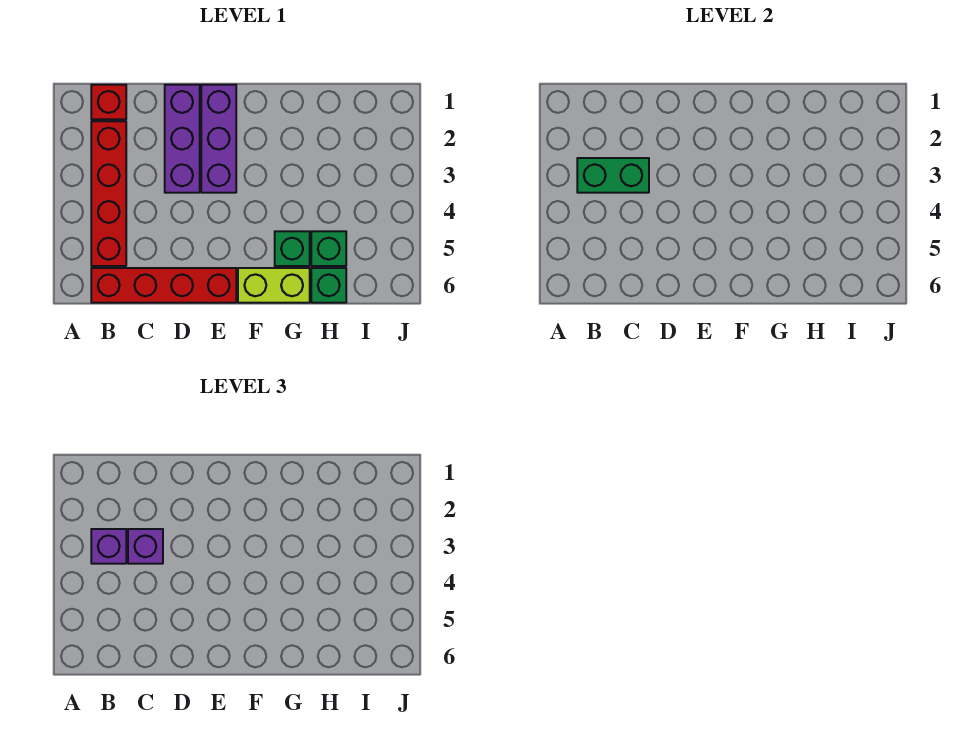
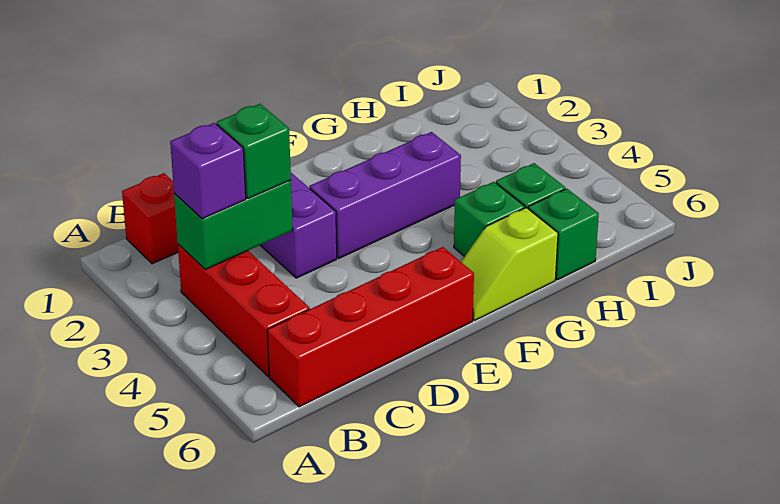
red 1x4 brick [91,121,126,266] -> red 1x3 brick [178,244,310,377]
purple 1x1 brick [128,529,163,564] -> green 1x1 brick [217,104,291,199]
purple 1x3 brick [201,85,236,193] -> purple 1x3 brick turned to [309,132,461,258]
lime 1x2 brick [238,268,310,303] -> lime 1x2 slope [461,208,558,320]

